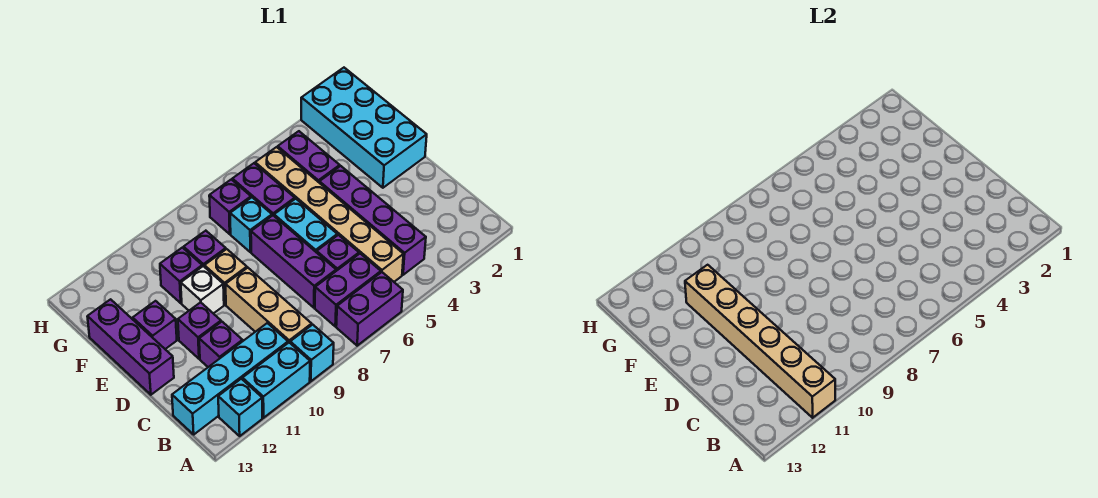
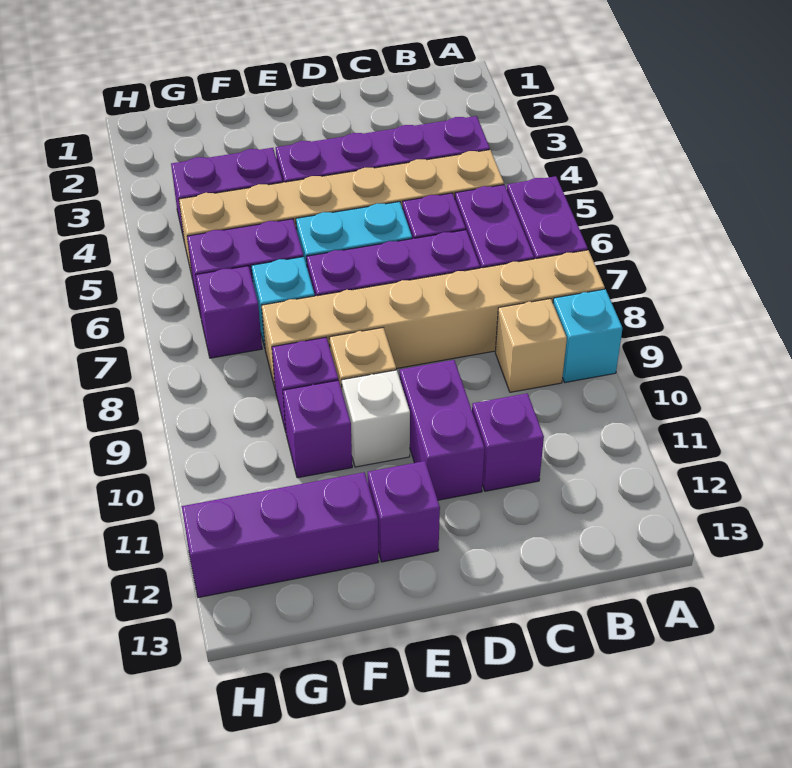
cyan 1x2 brick [243,343,310,418] -> none
tan 1x6 brick [685,265,835,418] -> tan 1x6 brick moved to [261,250,605,387]
cyan 1x1 brick [218,379,262,436] -> none
tan 1x3 brick [226,268,312,343] -> tan 1x1 brick [495,299,567,392]
cyan 1x4 brick [172,323,288,434] -> none
purple 1x1 brick [178,302,221,359] -> purple 1x2 brick [400,360,485,500]
purple 1x3 brick [87,299,174,395] -> purple 1x3 brick moved to [182,472,379,598]
cyan 2x4 brick [301,68,427,188] -> none

